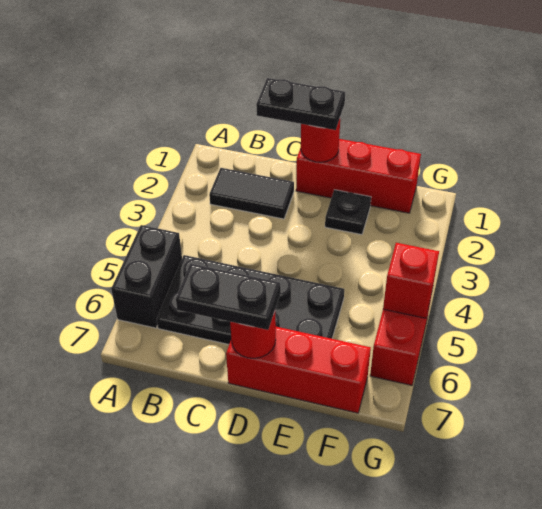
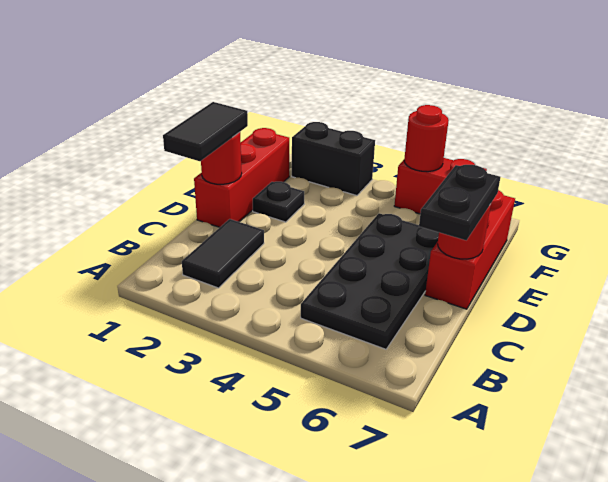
black 1x2 brick [111,225,182,328] -> black 1x2 brick moved to [292,122,375,196]
black 1x2 plate [256,78,345,130] -> black 1x2 tile [163,102,248,161]
red 1x1 brick [383,243,439,318] -> red 1x1 round brick [404,105,449,172]

